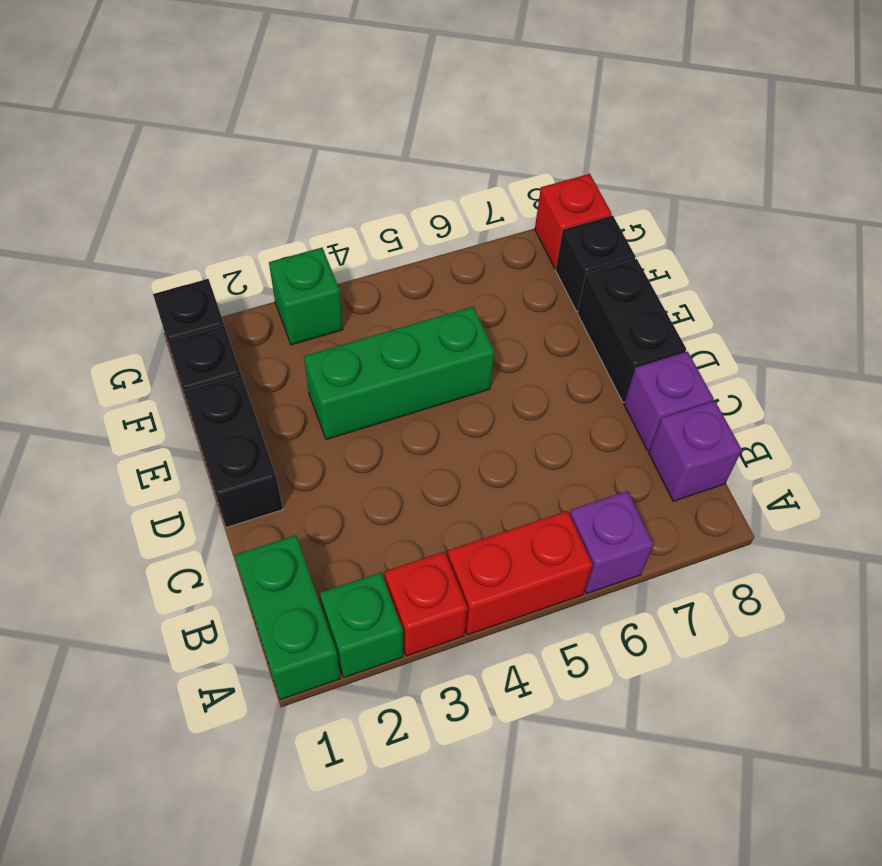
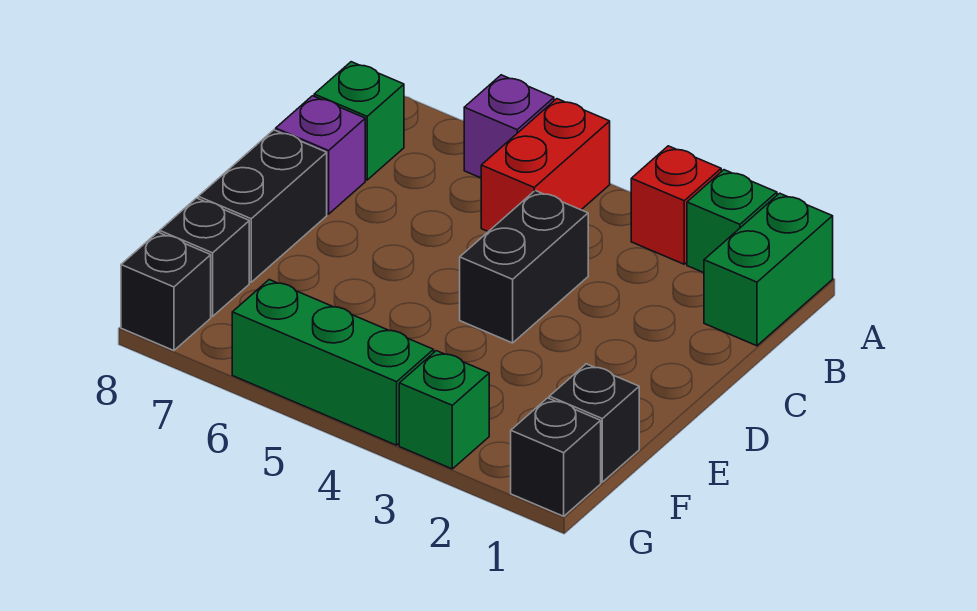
red 1x2 brick [447,511,593,635] -> red 1x2 brick turned to [481,99,610,232]
purple 1x1 brick [649,401,742,501] -> green 1x1 brick [314,62,404,180]
black 1x2 brick [183,374,283,527] -> black 1x2 brick moved to [460,191,588,343]
green 1x3 brick [304,307,494,440] -> green 1x3 brick moved to [232,280,434,445]
red 1x1 brick [535,174,612,268] -> black 1x1 brick [121,232,211,351]

